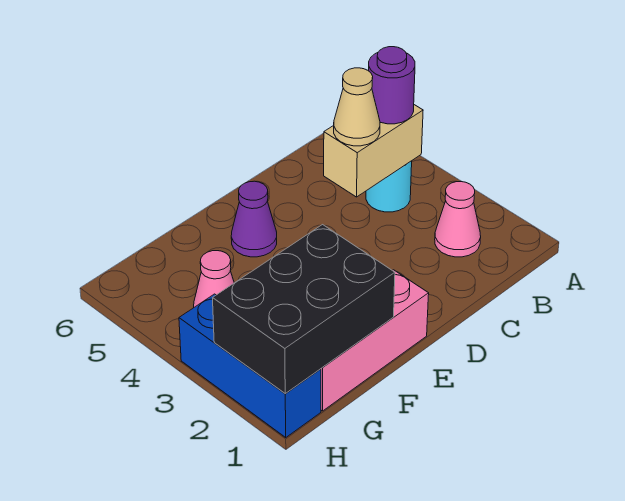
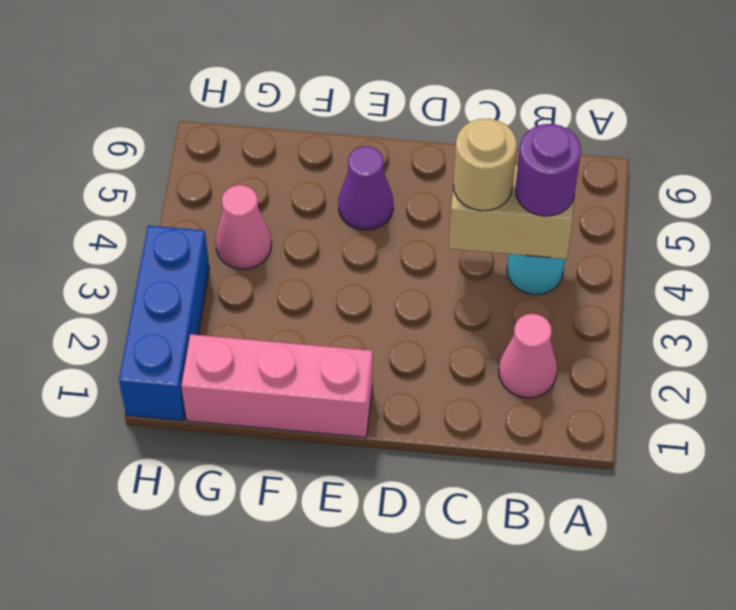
tan 1x1 cone [334,68,380,146] -> tan 1x1 round brick [453,119,517,211]
black 2x3 brick [213,225,395,393] -> none

